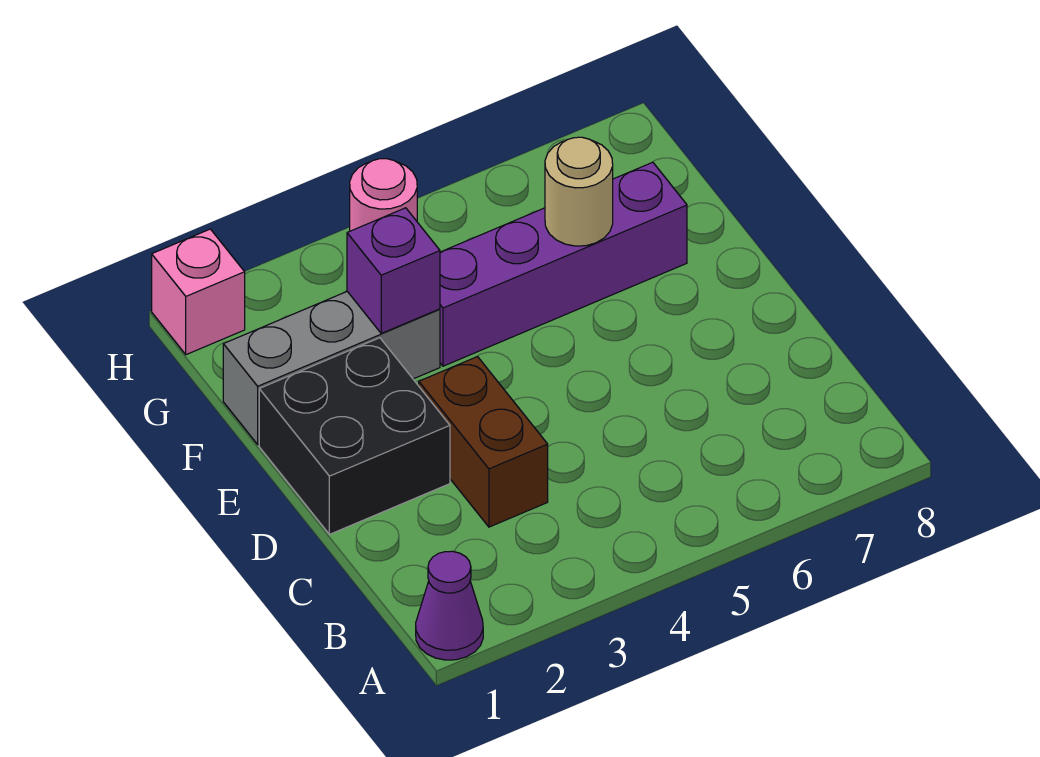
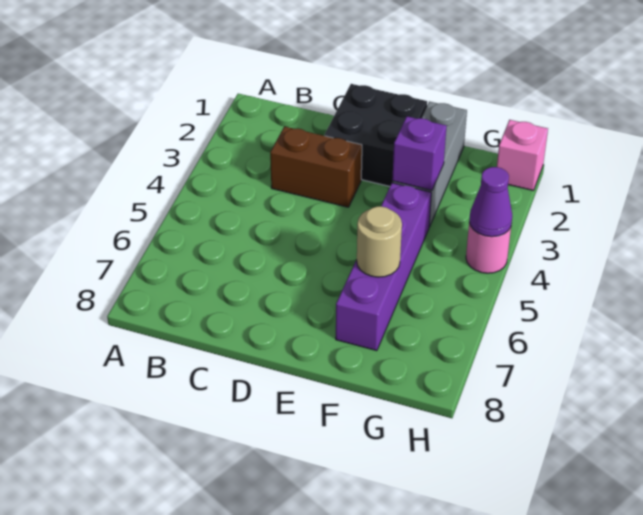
purple 1x1 cone [416,551,483,660] -> purple 1x1 cone moved to [469,167,512,237]

